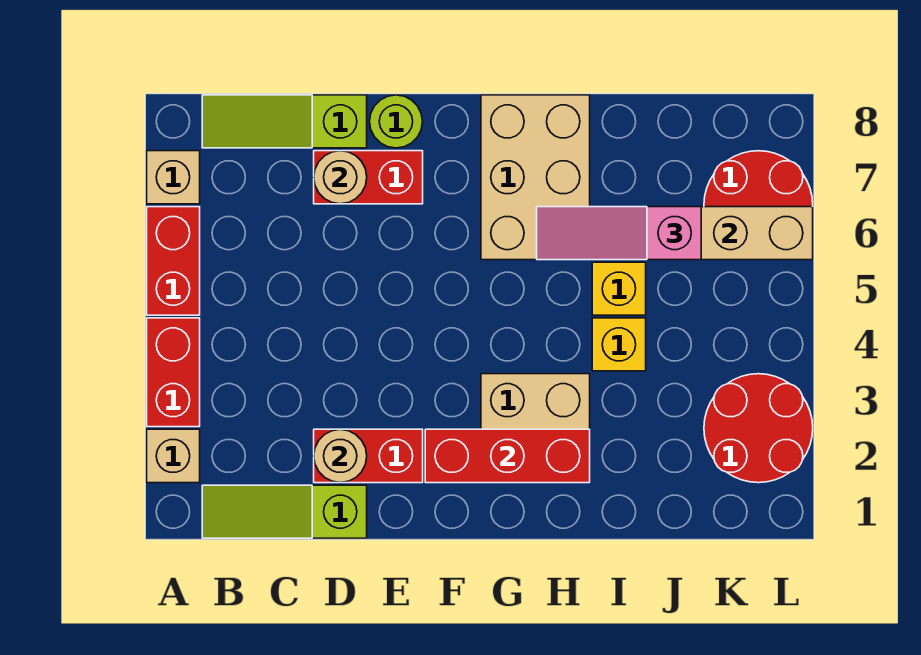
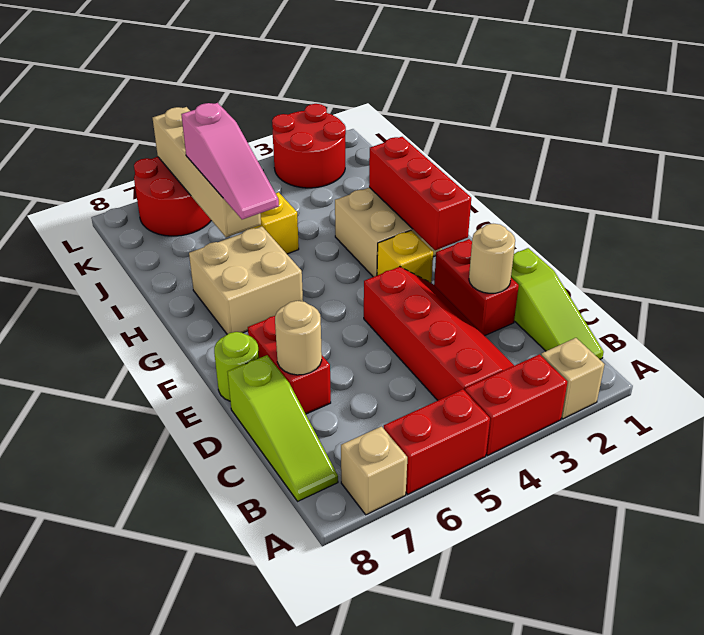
none -> red 2x4 slope [364,267,514,400]
tan 2x3 brick [481,95,590,260] -> tan 2x2 brick [189,226,303,334]
yellow 1x1 brick [592,318,646,371] -> yellow 1x1 brick moved to [377,230,433,283]

